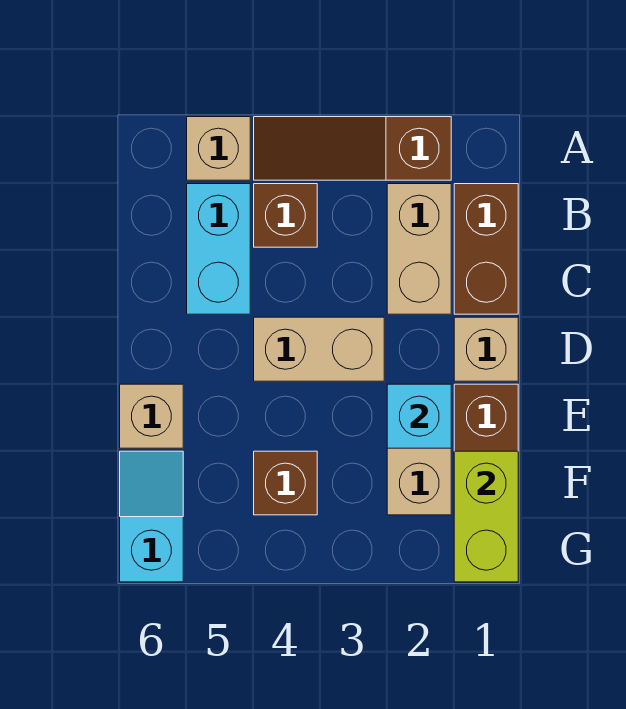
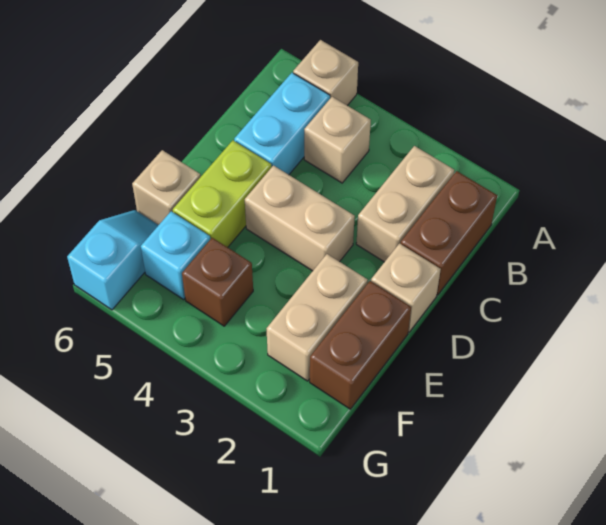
brown 1x3 slope [254,117,451,180] -> none
brown 1x1 brick [254,184,317,247] -> tan 1x1 brick [304,97,371,183]
cyan 1x1 brick [387,384,451,448] -> cyan 1x1 brick moved to [141,211,210,299]
lime 1x2 brick [454,451,518,582] -> lime 1x2 brick moved to [173,141,272,247]

